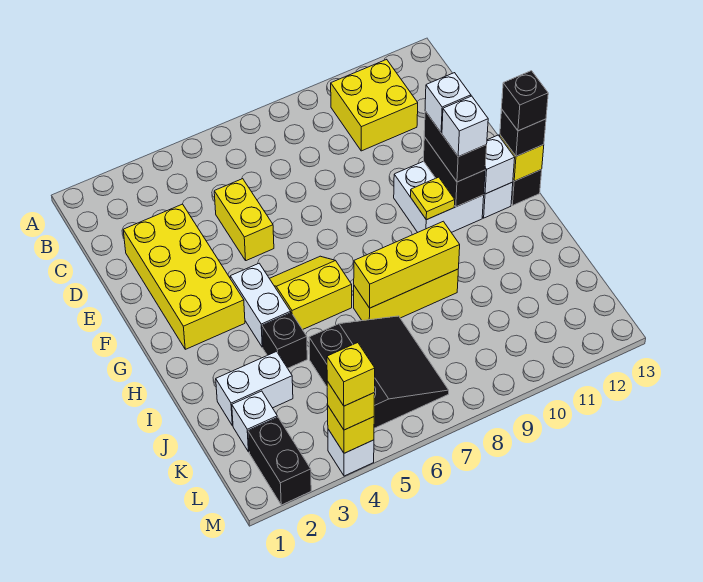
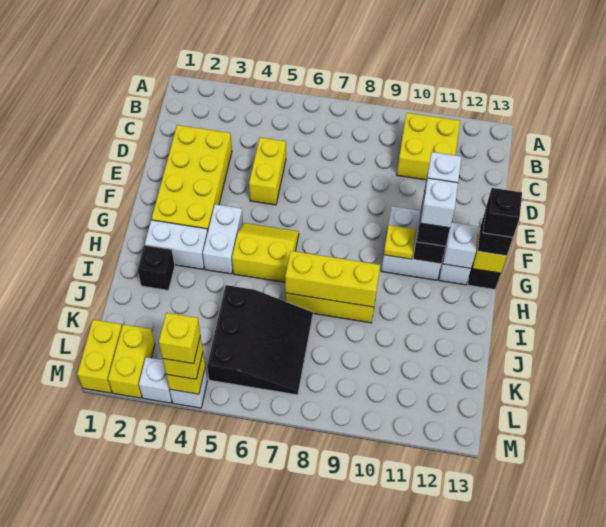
black 1x1 brick [262,313,307,368] -> black 1x1 brick moved to [138,245,175,290]
white 1x2 brick [216,352,293,426] -> white 1x2 brick moved to [145,220,208,269]
white 1x1 brick [232,391,277,452] -> white 1x1 brick moved to [139,357,172,403]
none -> yellow 1x2 brick [77,320,122,393]
black 1x2 brick [248,417,311,505] -> yellow 1x2 brick [108,325,155,398]

